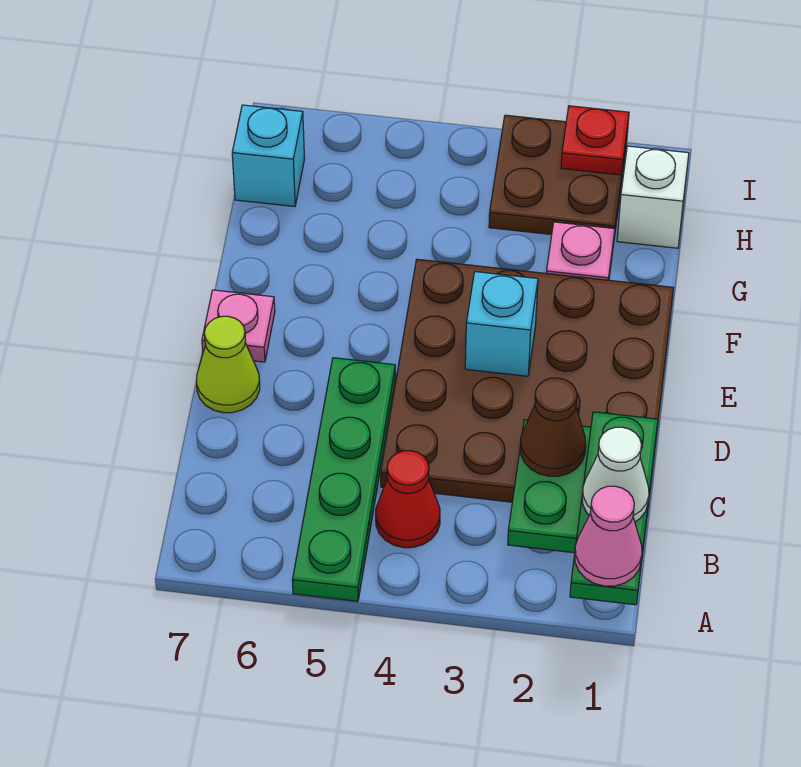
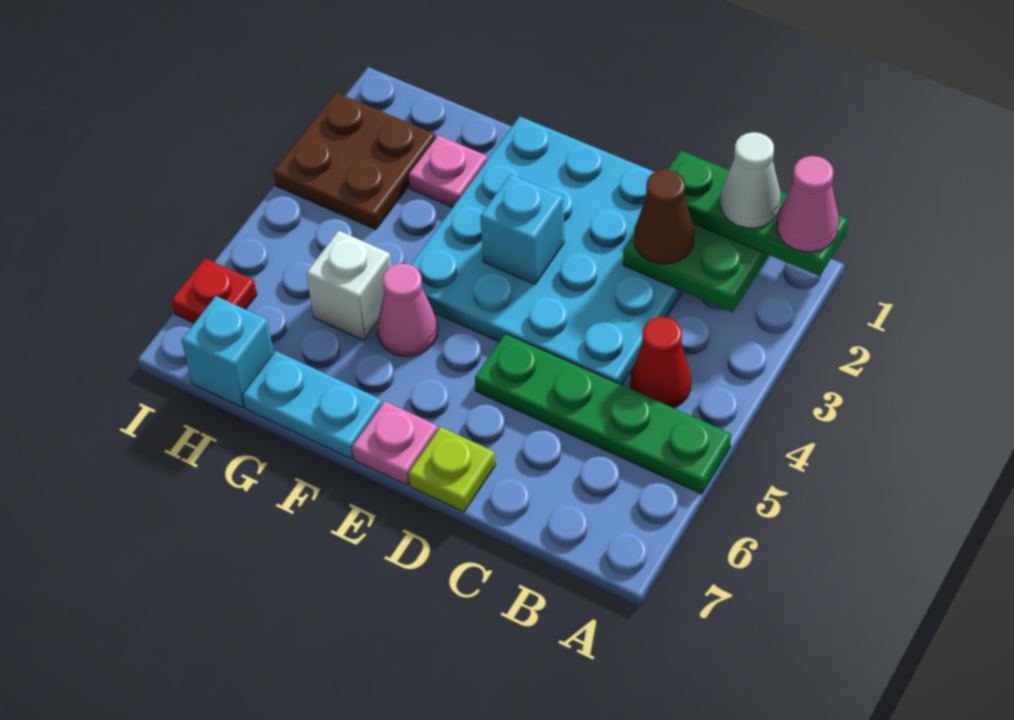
brown 4x4 plate [381,259,673,505] -> cyan 4x4 plate [411,117,683,385]
lime 1x1 cone [197,316,260,413] -> lime 1x1 plate [408,427,495,512]
none -> pink 1x1 cone [377,264,438,356]
none -> cyan 1x2 plate [242,351,382,459]
white 1x1 brick [617,146,689,248] -> white 1x1 brick moved to [306,231,392,340]
red 1x1 plate [561,106,629,175] -> red 1x1 plate moved to [172,258,257,323]

